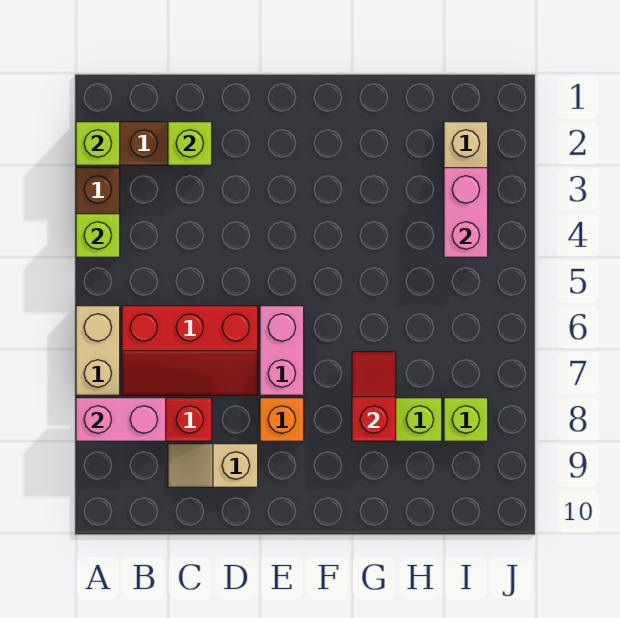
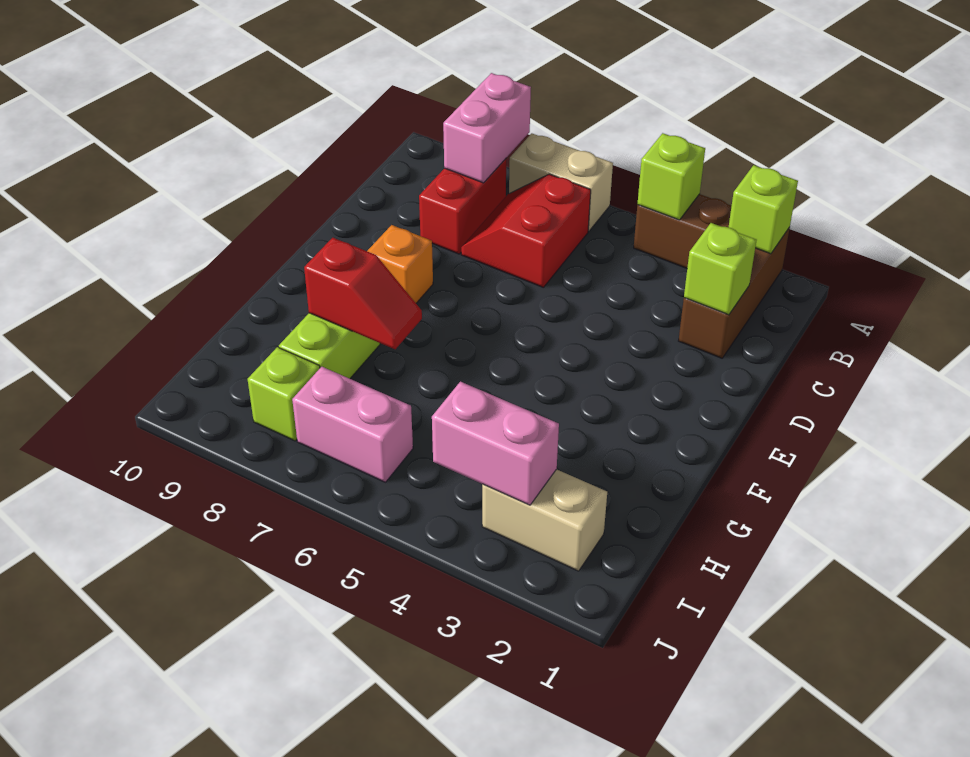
red 2x3 slope [122,306,258,395] -> red 2x2 slope [461,174,591,288]
tan 1x2 slope [168,444,258,487] -> none
pink 1x2 brick [260,306,304,395] -> pink 1x2 brick moved to [292,367,413,482]

